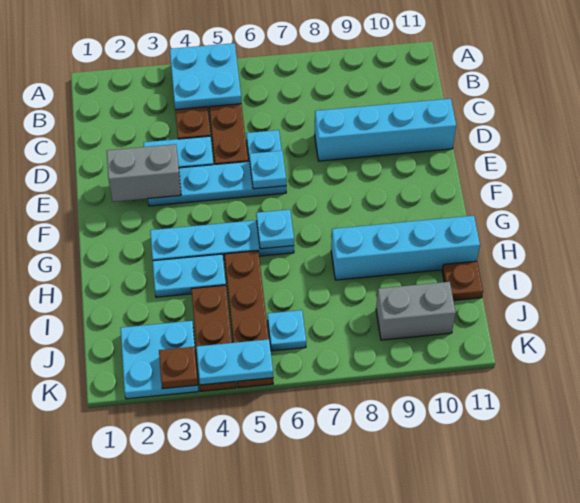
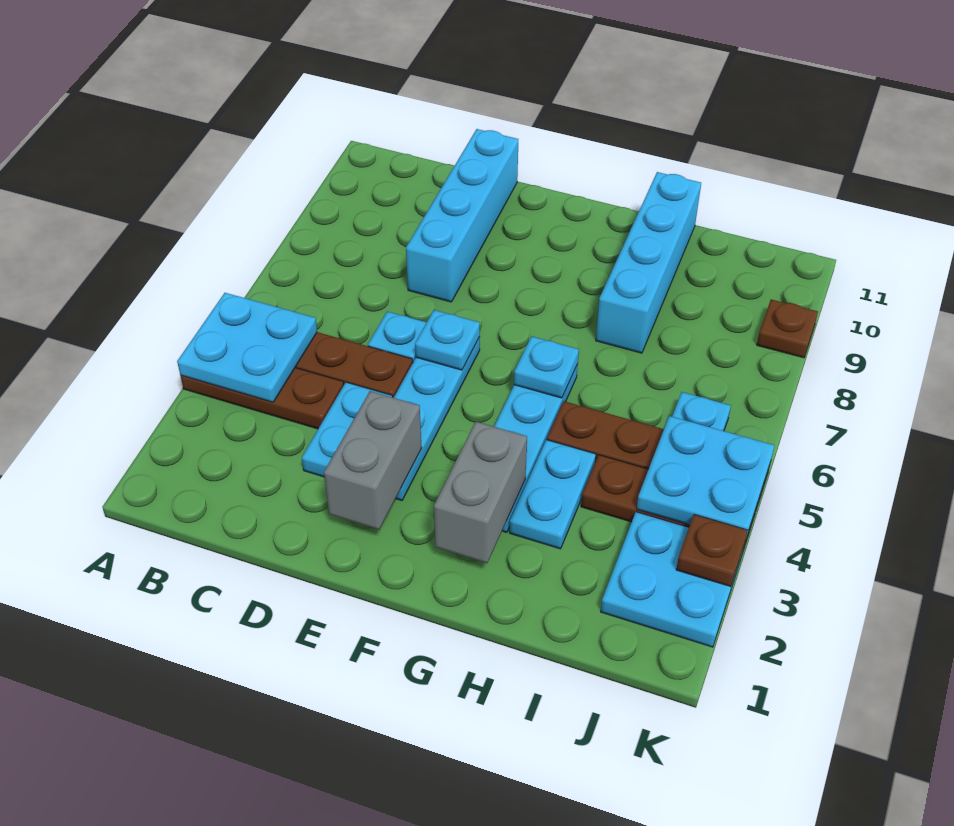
brown 1x1 plate [442,261,483,301] -> brown 1x1 plate moved to [757,300,818,358]
grey 1x2 brick [376,282,456,340] -> grey 1x2 brick moved to [434,422,527,563]
cyan 1x2 plate [196,339,273,385] -> cyan 2x2 plate [637,416,775,537]

